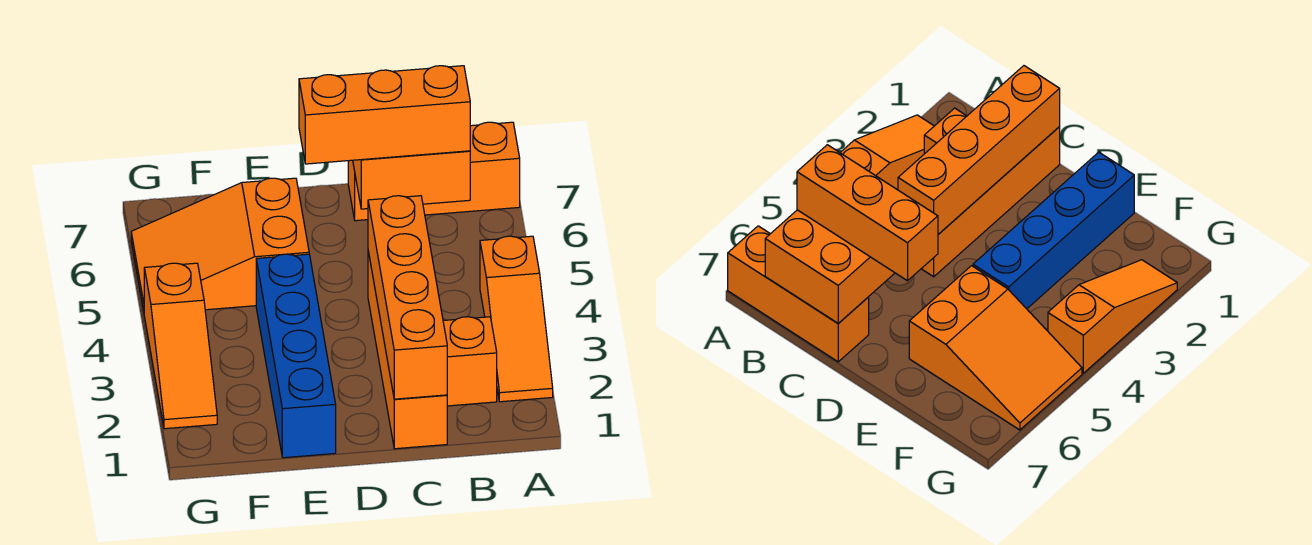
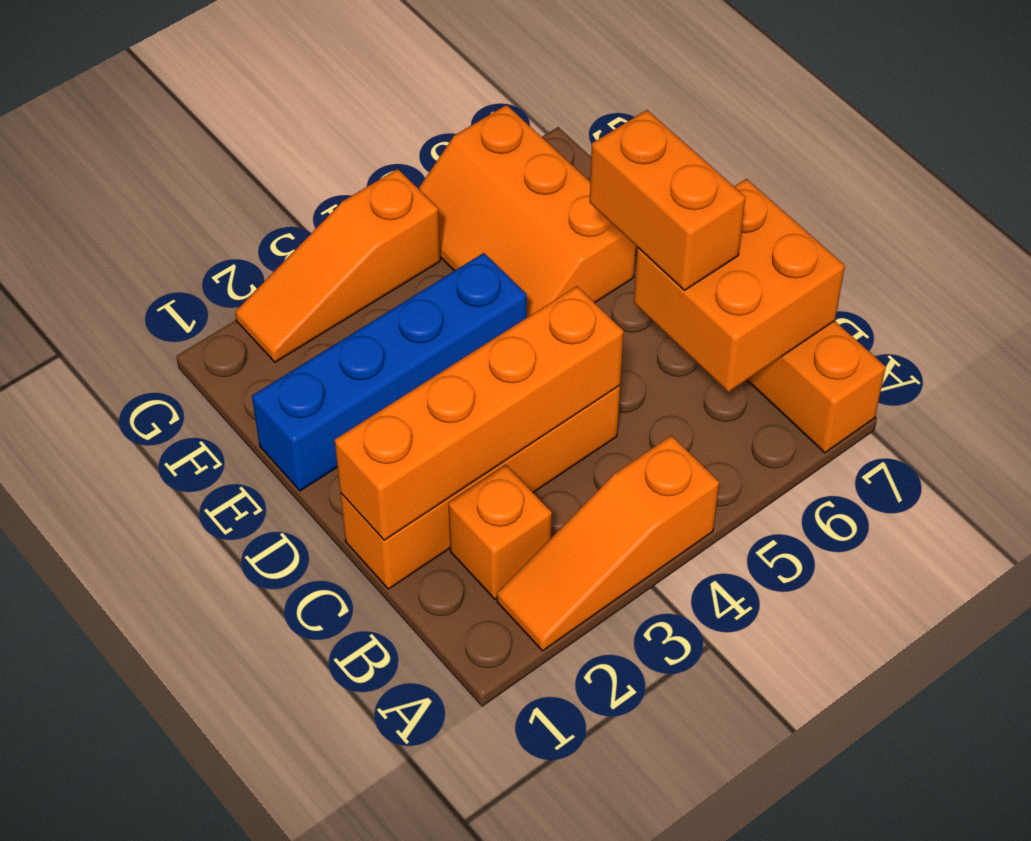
orange 1x3 brick [299,66,470,164] -> orange 1x2 brick [590,110,745,290]
orange 2x3 slope [131,178,309,311] -> orange 2x3 slope turned to [418,105,636,317]

